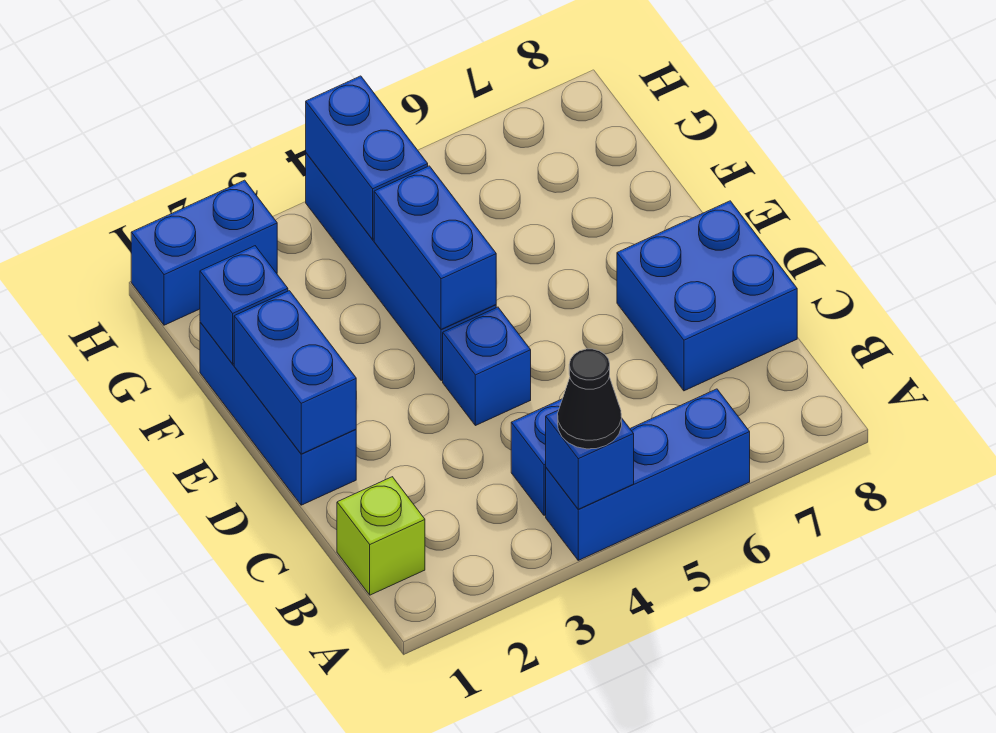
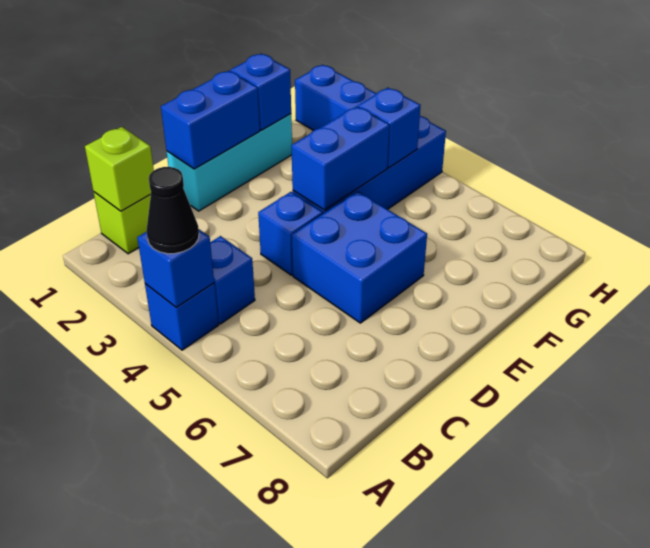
blue 1x3 brick [546,389,750,560] -> blue 1x1 brick [145,283,218,350]
none -> lime 1x1 brick [85,127,154,211]
blue 2x2 brick [617,201,797,391] -> blue 2x2 brick moved to [292,191,427,323]
blue 1x3 brick [200,322,356,505] -> cyan 1x3 brick [167,114,292,211]
blue 1x2 brick [306,76,428,239] -> blue 1x1 brick [358,88,421,168]

